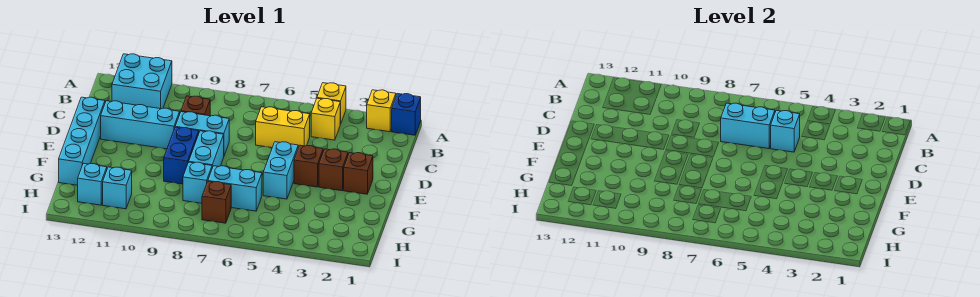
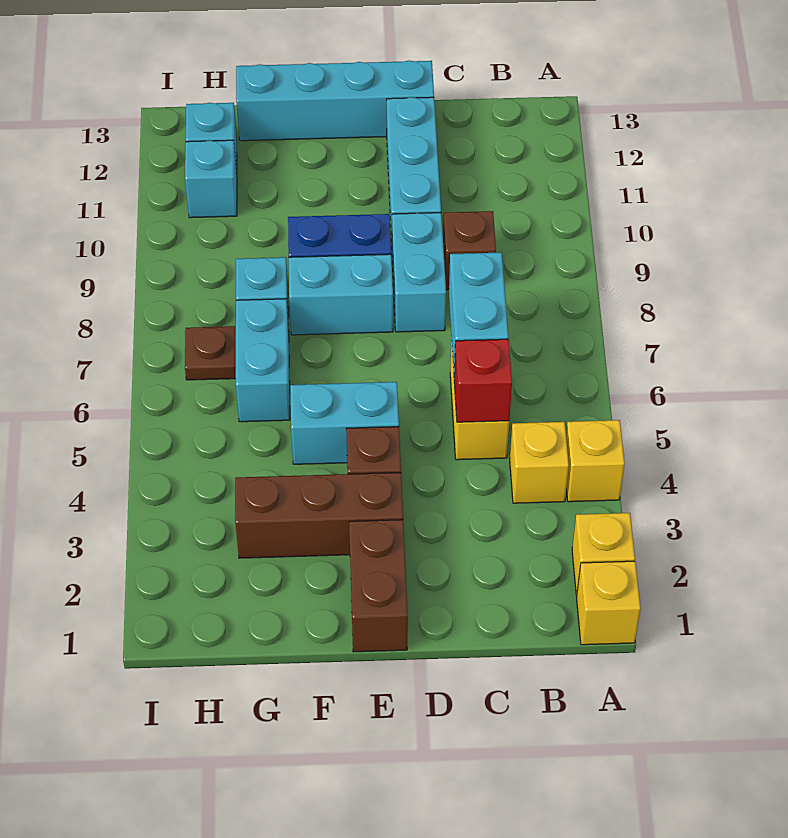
blue 1x1 brick [392,94,421,135] -> yellow 1x1 brick [577,561,641,645]
cyan 2x2 brick [112,54,172,109] -> none
cyan 1x1 brick [770,110,800,152] -> red 1x1 brick [454,339,512,422]
brown 1x1 brick [344,153,373,194] -> brown 1x2 brick [349,520,408,652]
brown 1x1 brick [319,149,348,191] -> brown 1x3 brick [235,473,403,558]
brown 1x1 brick [202,182,231,223] -> brown 1x1 plate [185,326,236,380]

